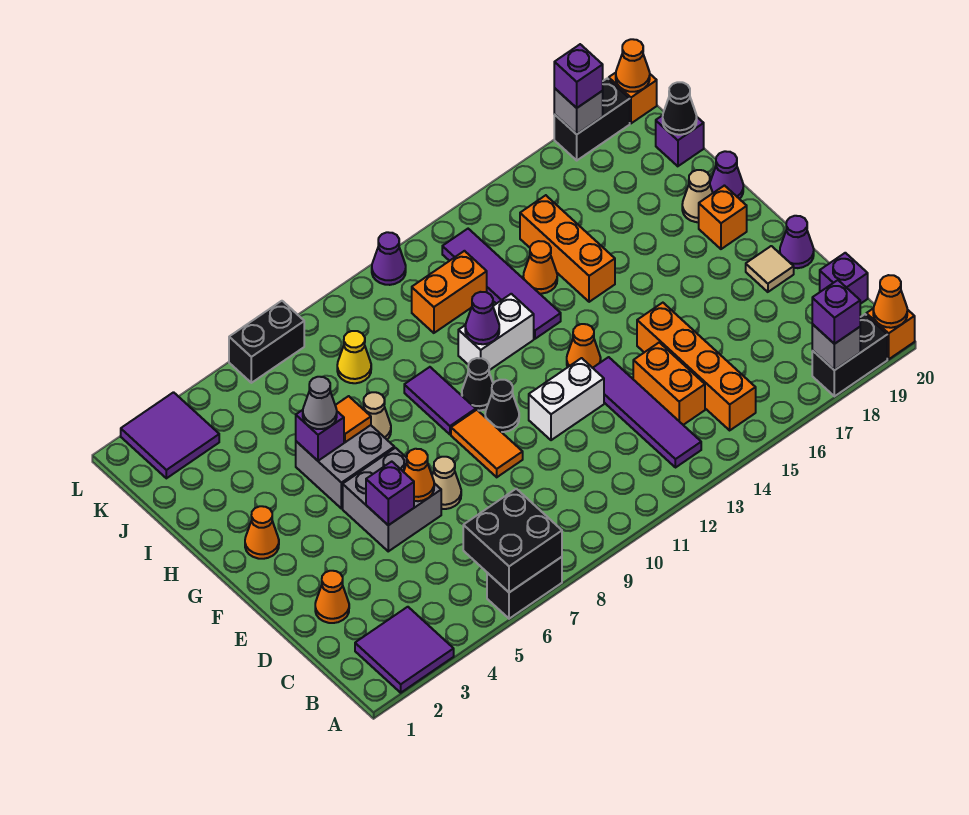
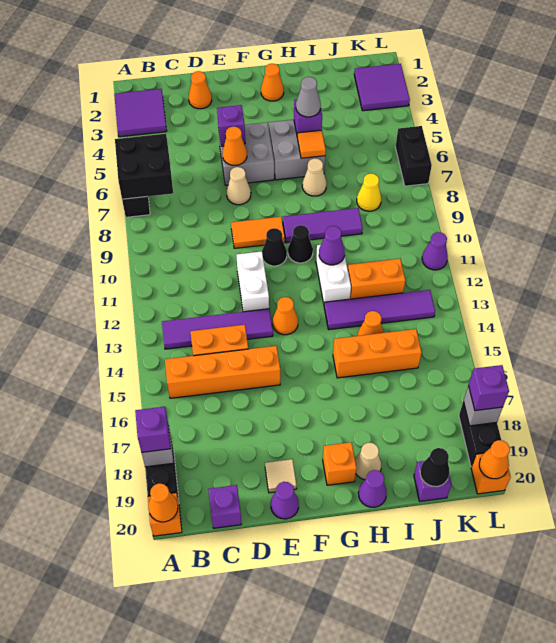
purple 1x2 tile [404,367,476,434] -> purple 1x3 tile [283,208,363,243]
orange 1x2 brick [412,251,487,333] -> orange 1x2 brick turned to [348,259,405,299]

